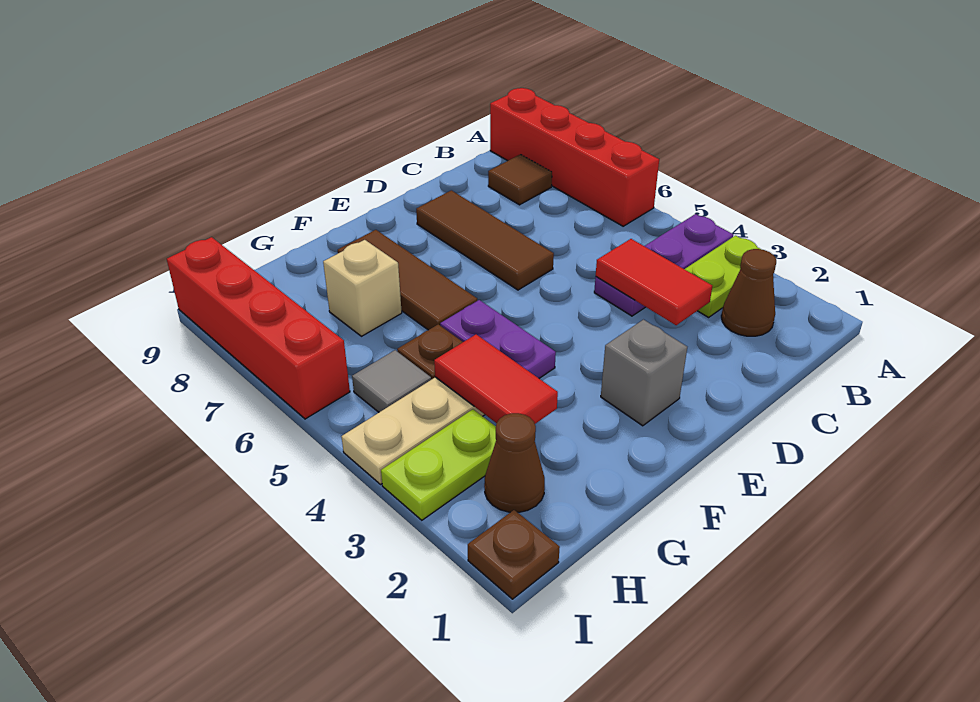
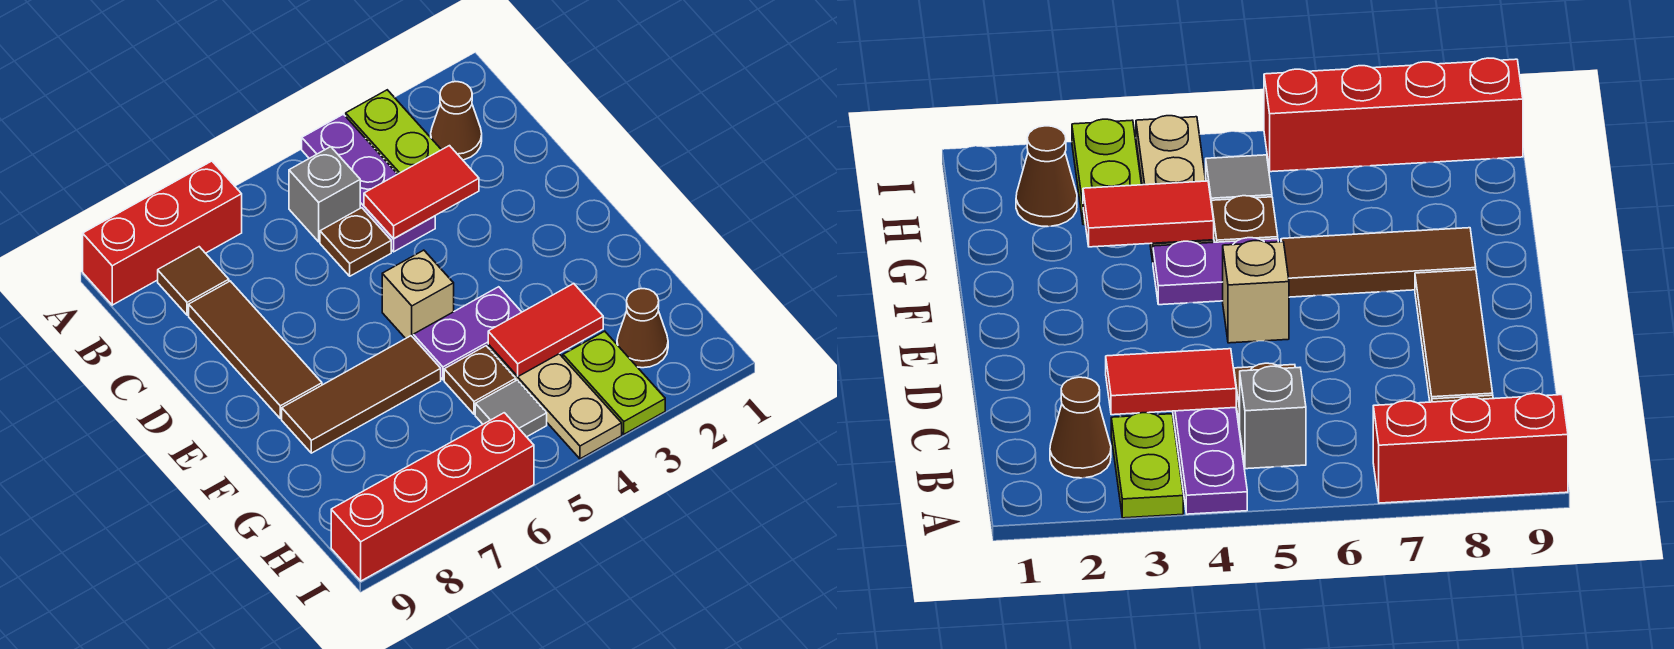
red 1x4 brick [490,88,659,226] -> red 1x3 brick [83,161,242,305]
brown 1x3 tile [416,190,554,290] -> brown 1x3 tile turned to [189,281,322,419]
grey 1x1 brick [601,320,687,426] -> grey 1x1 brick moved to [289,147,360,242]
tan 1x1 brick [323,240,402,336] -> tan 1x1 brick moved to [382,250,454,339]
brown 1x1 plate [468,510,560,599] -> brown 1x1 plate moved to [320,208,391,276]

